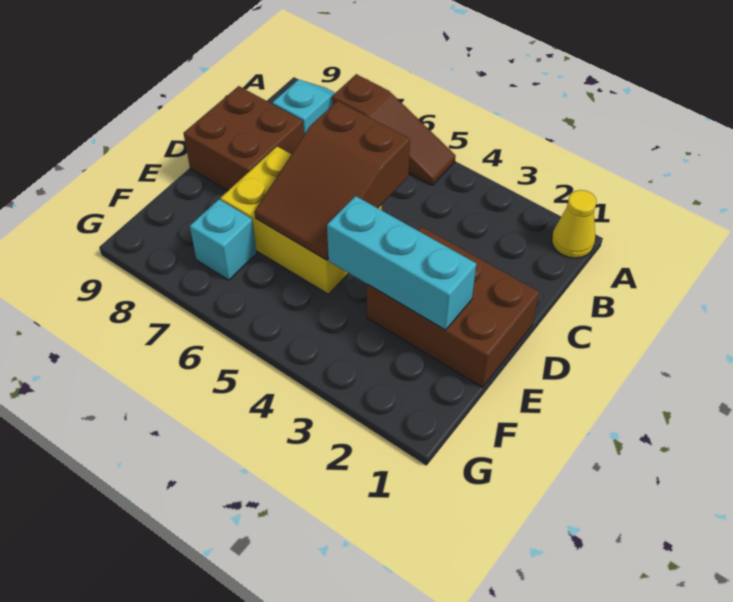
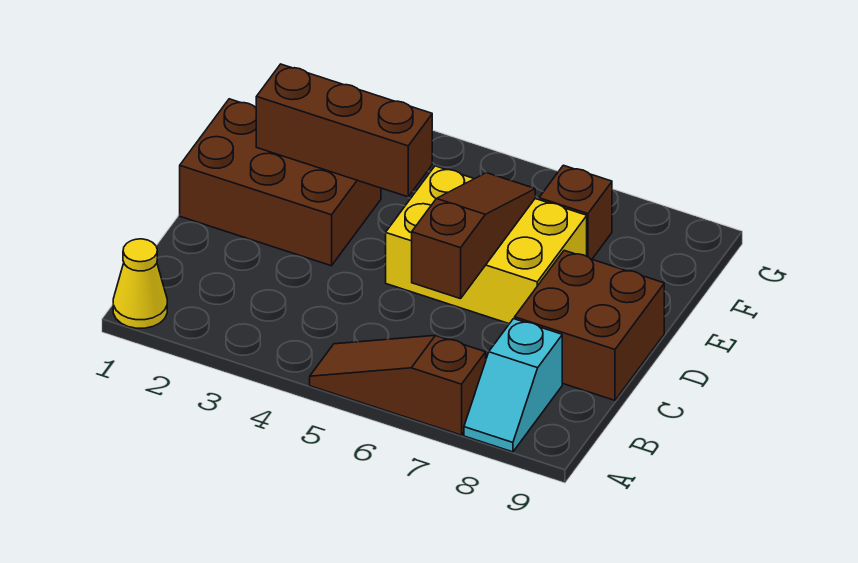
brown 2x3 slope [255,101,410,260] -> brown 1x3 slope [412,173,535,299]
cyan 1x3 brick [327,196,476,330] -> brown 1x3 brick [256,64,432,197]
cyan 1x1 brick [190,199,257,280] -> brown 1x1 brick [539,165,612,259]

